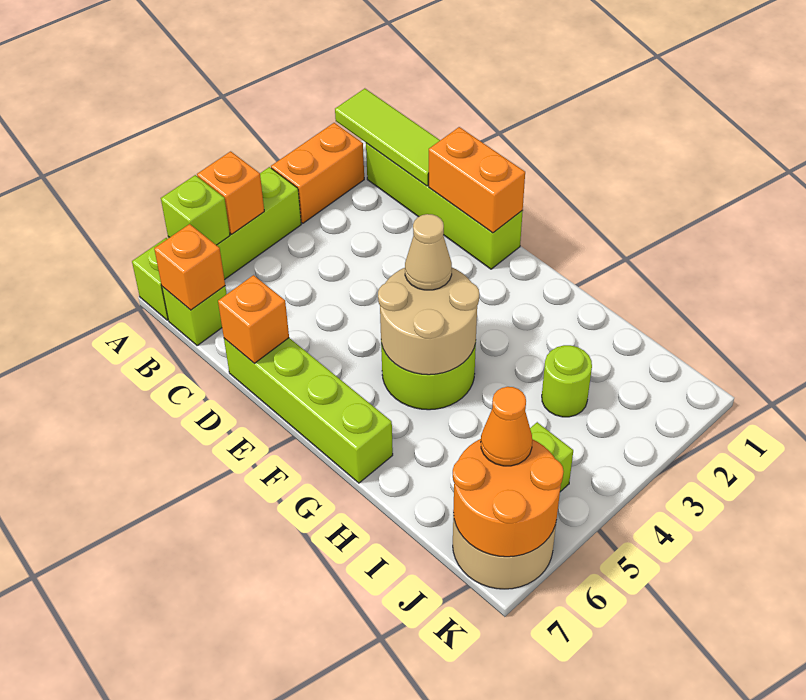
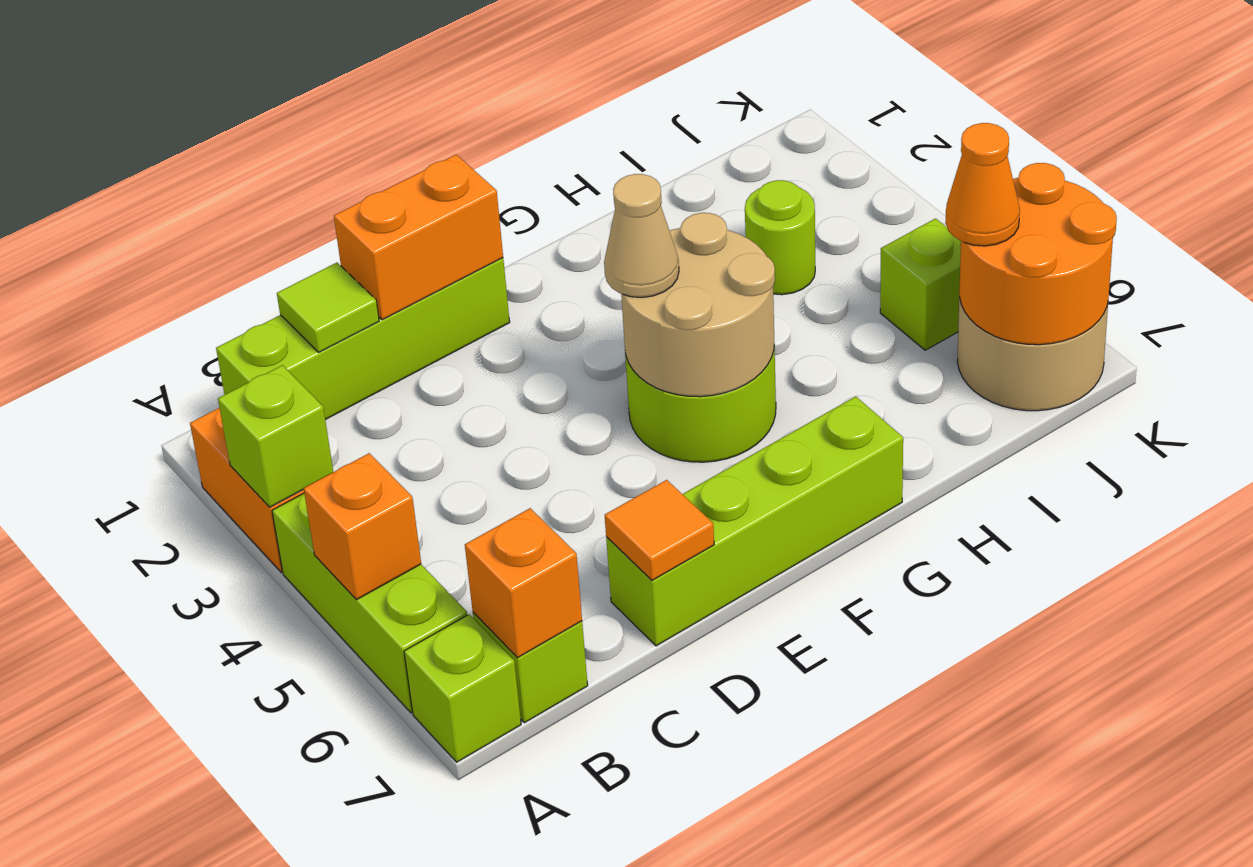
lime 1x3 tile [335,88,440,186] -> lime 1x1 tile [277,263,379,352]
lime 1x1 brick [161,175,230,245] -> lime 1x1 brick moved to [218,365,333,507]
orange 1x1 brick [218,275,289,363] -> orange 1x1 tile [605,480,714,580]

